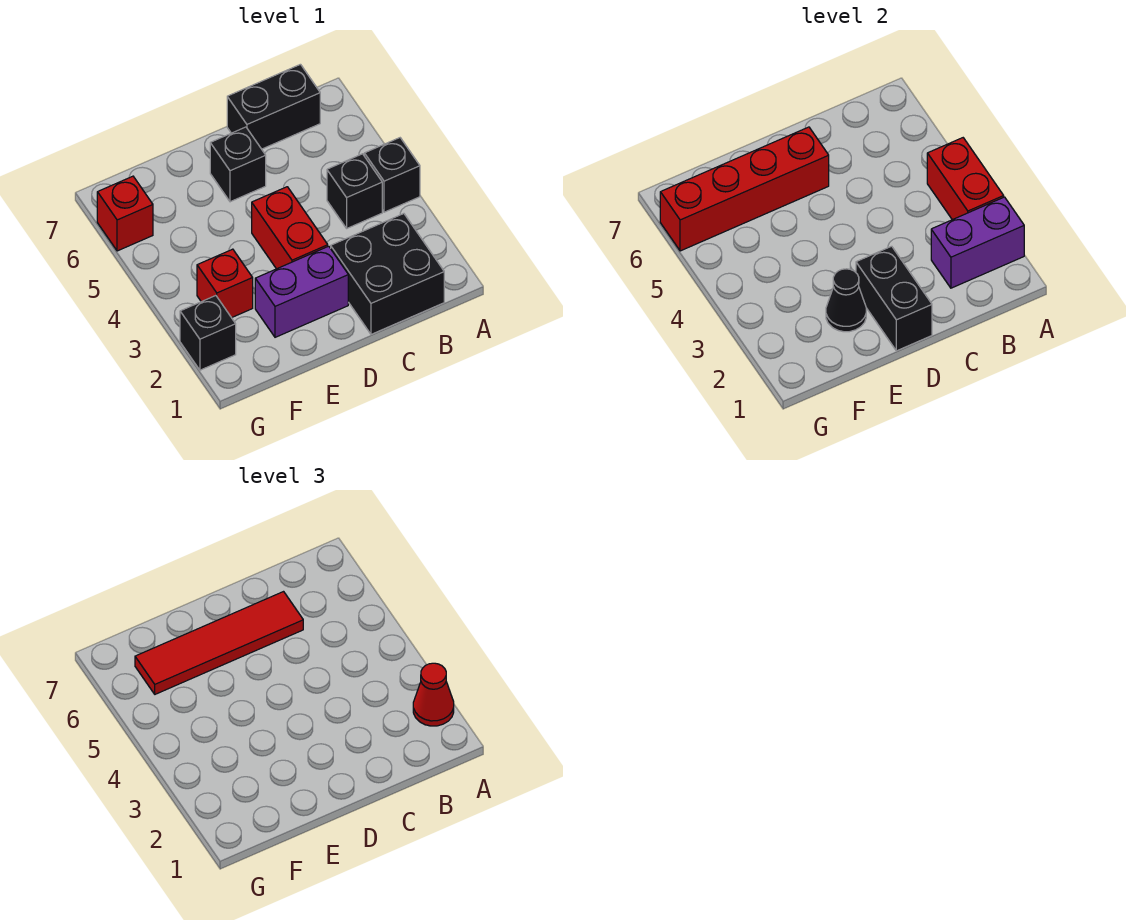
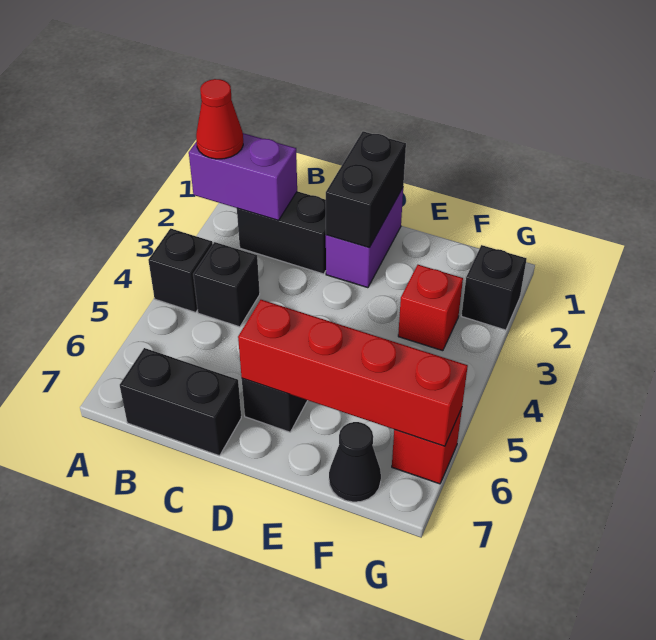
red 1x2 brick [927,138,1004,220] -> none
black 2x2 brick [331,214,444,334] -> black 1x2 brick [237,191,326,274]
red 1x4 tile [135,592,303,694] -> none
purple 1x2 brick [255,246,348,337] -> purple 1x2 brick turned to [326,188,403,288]
red 1x2 brick [252,187,328,269] -> none
black 1x1 cone [826,269,866,332] -> black 1x1 cone moved to [329,422,381,502]

